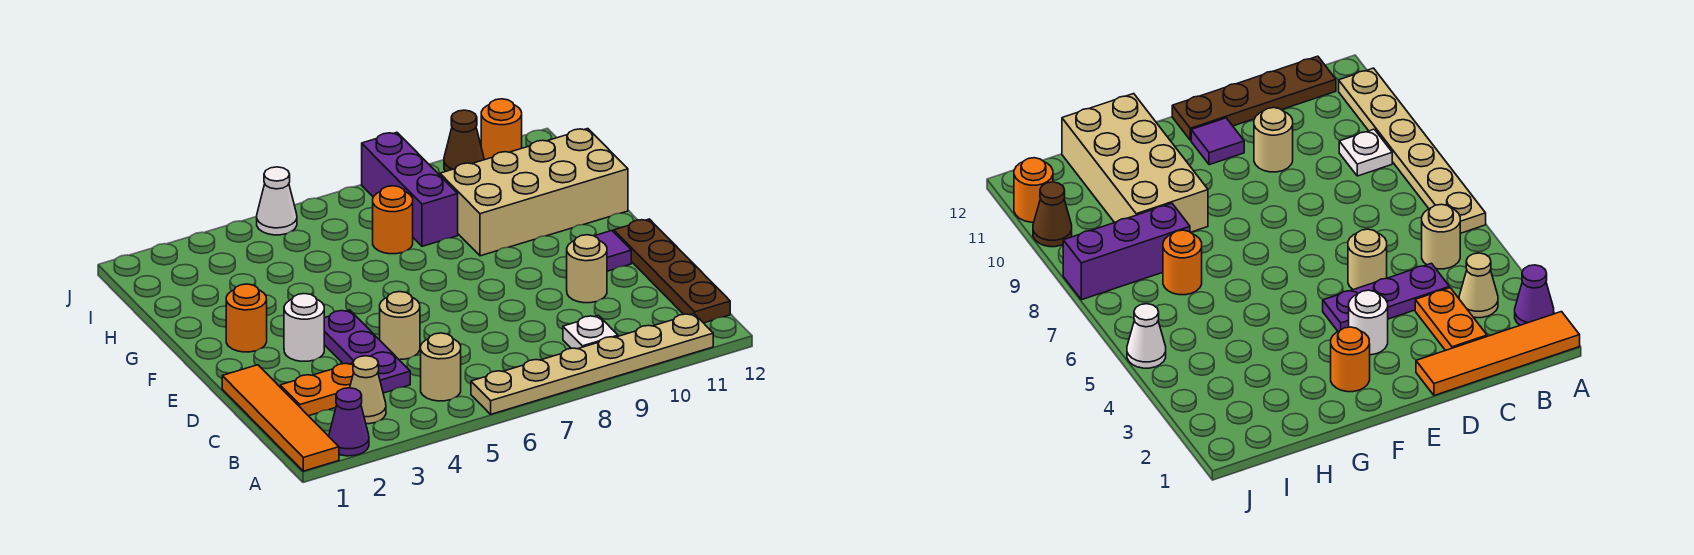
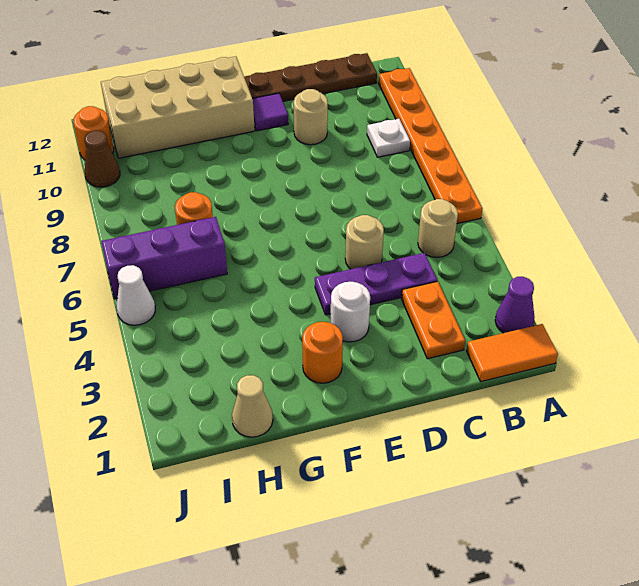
orange 1x4 tile [222,365,339,471] -> orange 1x2 tile [467,324,558,382]
tan 1x6 plate [471,314,713,414] -> orange 1x6 plate [379,68,482,224]
tan 1x1 cone [350,356,386,424] -> tan 1x1 cone moved to [232,375,273,437]
tan 2x4 brick [440,129,628,256] -> tan 2x4 brick turned to [101,56,255,158]
purple 1x3 brick [362,132,458,246] -> purple 1x3 brick moved to [101,217,227,299]

